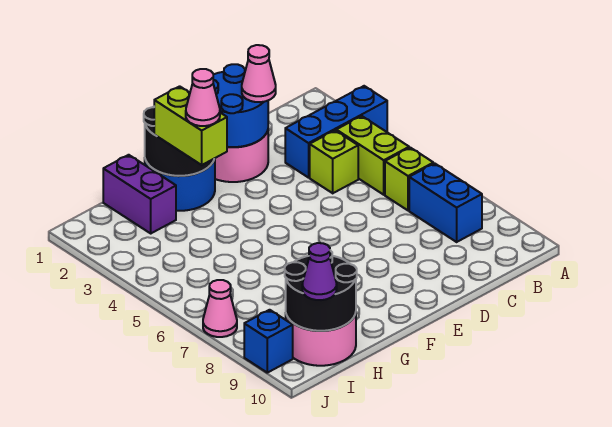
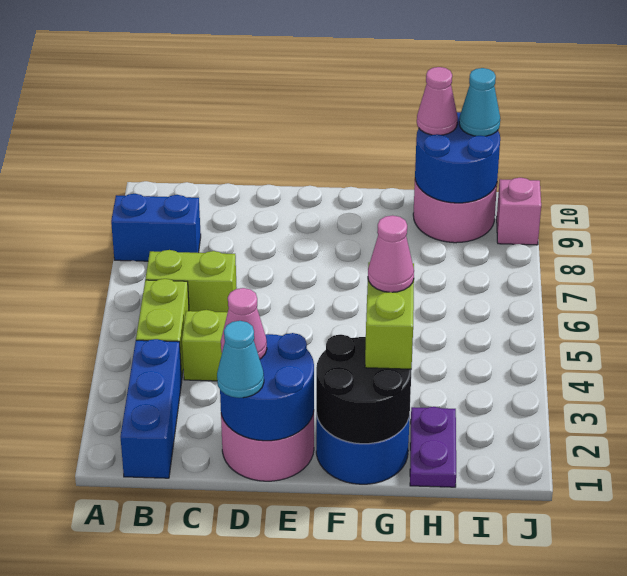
blue 1x3 brick [285,86,387,178] -> blue 1x3 brick turned to [121,339,182,478]
lime 1x1 brick [385,148,433,210] -> lime 1x2 brick [145,250,237,312]
blue 1x2 brick [409,163,482,242] -> blue 1x2 brick turned to [111,194,201,261]
none -> cyan 1x1 cone [217,321,264,398]
purple 1x2 brick [103,155,176,233] -> purple 1x2 plate [410,407,456,487]
black 2x2 round brick [285,250,357,331] -> blue 2x2 round brick [415,112,500,203]
purple 1x1 cone [302,243,337,300] -> cyan 1x1 cone [459,68,500,136]
pink 1x1 cone [203,280,237,337] -> pink 1x1 cone moved to [417,67,458,135]
blue 1x1 brick [244,310,293,373] -> pink 1x1 brick [497,178,541,245]

